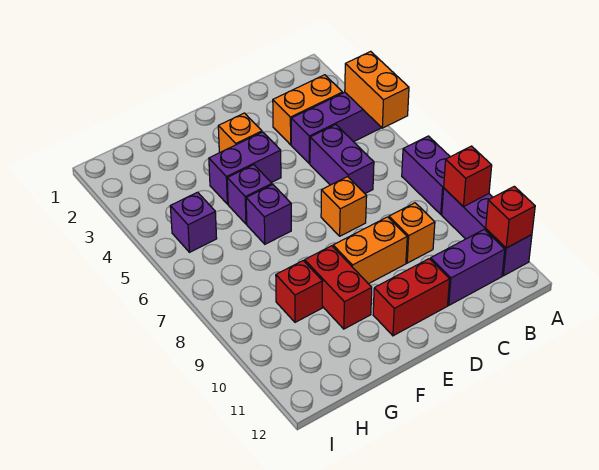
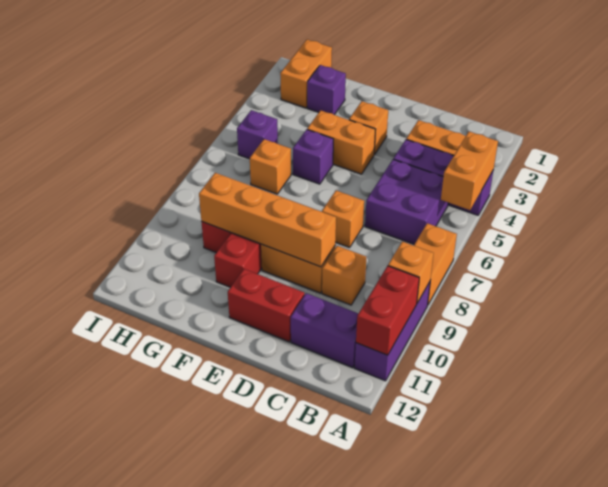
purple 1x2 brick [402,136,450,214] -> orange 1x2 brick [414,223,457,304]
red 1x1 brick [444,146,492,207] -> orange 1x1 brick [388,241,434,303]
red 1x1 brick [486,186,535,248] -> red 1x2 brick [356,266,419,355]
purple 1x2 brick [310,125,374,193] -> purple 2x2 brick [365,159,448,244]
none -> orange 1x4 brick [199,173,336,267]
purple 1x2 brick [209,132,281,204] -> orange 1x2 brick [307,110,376,174]
purple 1x1 brick [246,185,291,244] -> purple 1x1 brick moved to [307,65,346,115]
none -> orange 1x1 brick [250,139,291,194]
none -> orange 1x2 brick [280,39,332,108]

